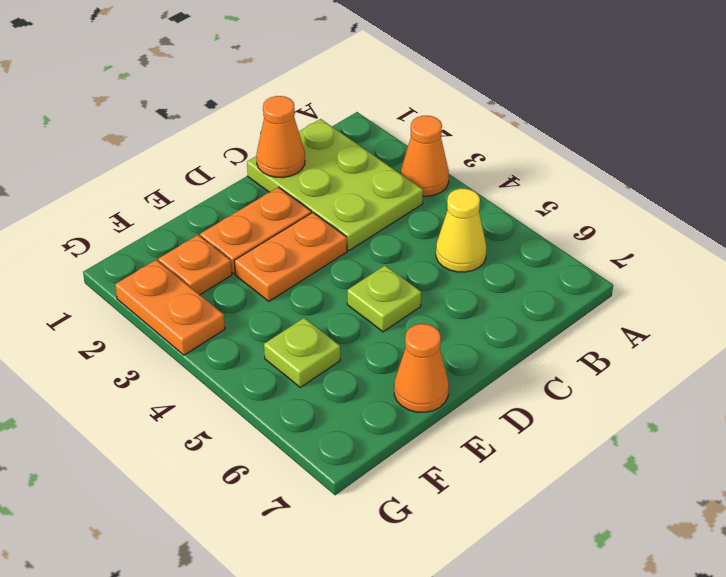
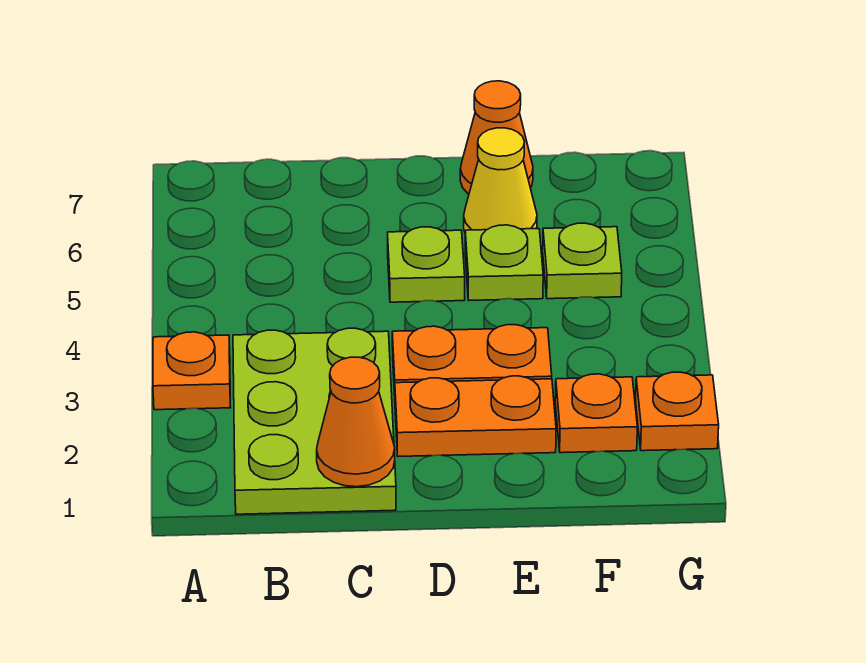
orange 1x1 cone [401,116,449,196] -> orange 1x1 plate [153,332,230,410]
yellow 1x1 cone [436,189,486,272] -> yellow 1x1 cone moved to [464,128,537,231]
none -> lime 1x1 plate [465,225,543,300]
orange 1x2 plate [115,260,225,355] -> orange 1x1 plate [636,372,719,451]

